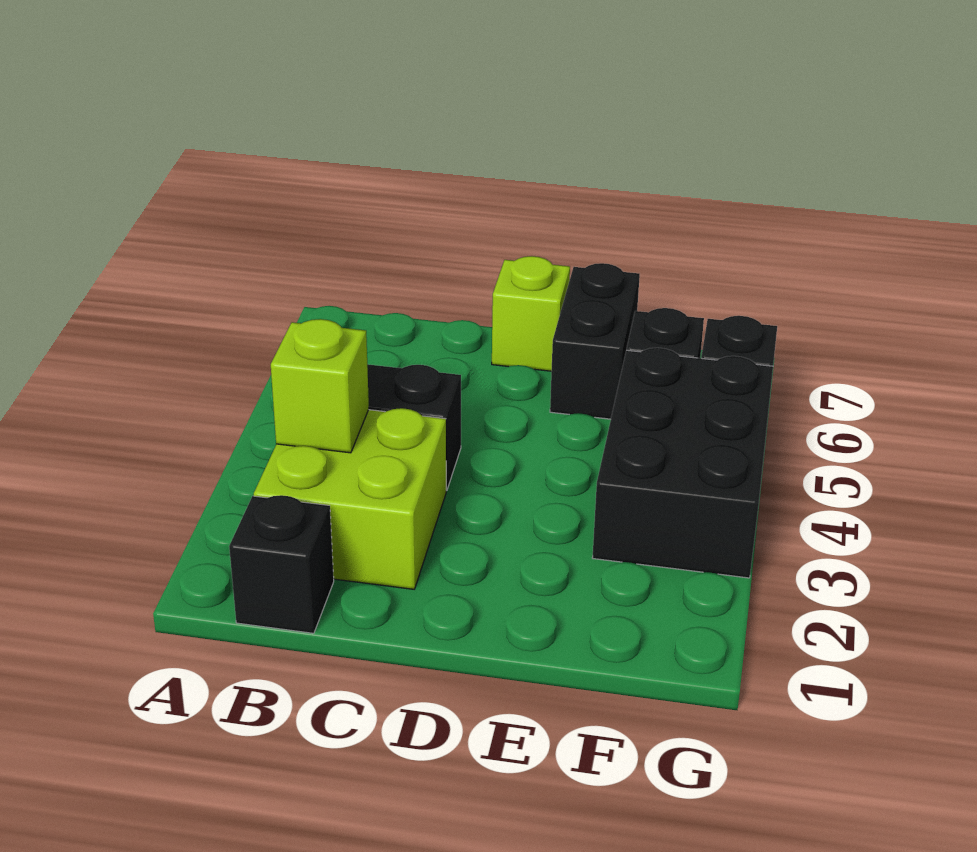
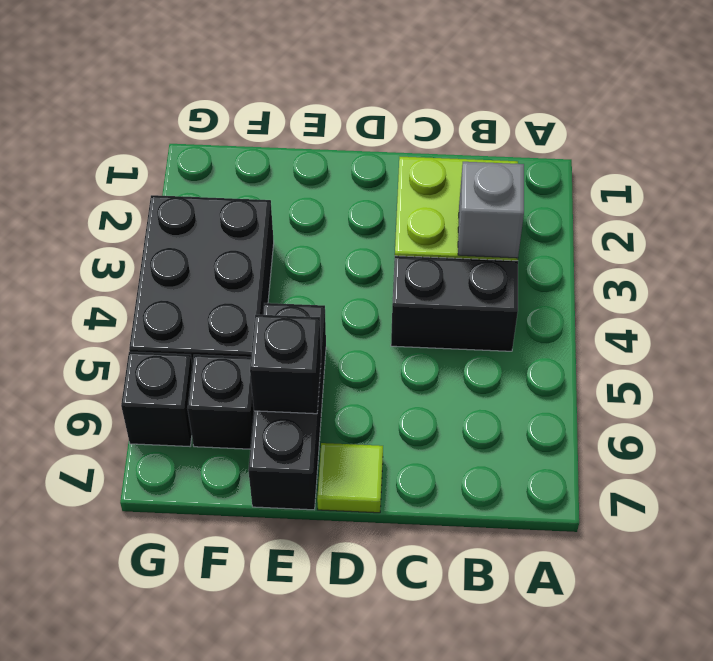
black 1x1 brick [229,495,334,633] -> black 1x1 brick moved to [250,314,321,414]
lime 1x1 brick [271,319,369,453] -> grey 1x1 brick [458,162,524,258]
lime 1x1 brick [492,256,570,371] -> lime 1x1 tile [317,443,383,513]
black 1x2 brick [550,263,640,419] -> black 1x3 brick [248,303,326,510]

